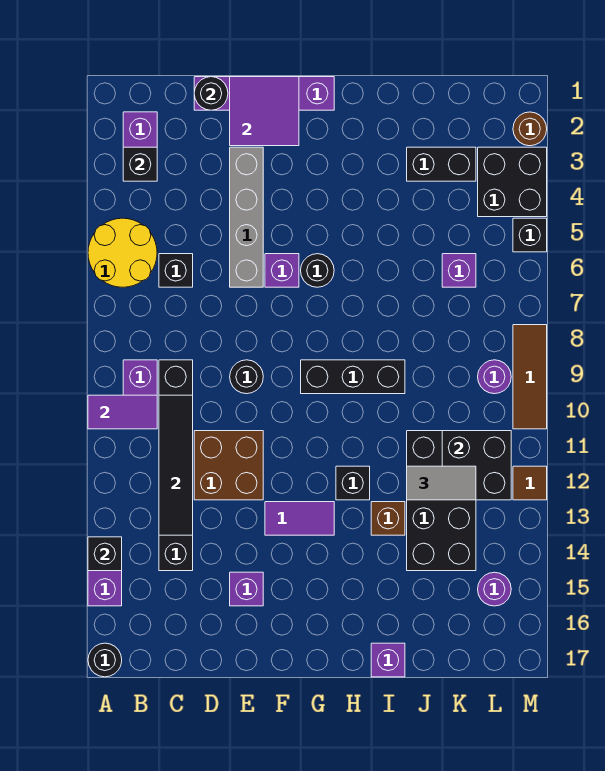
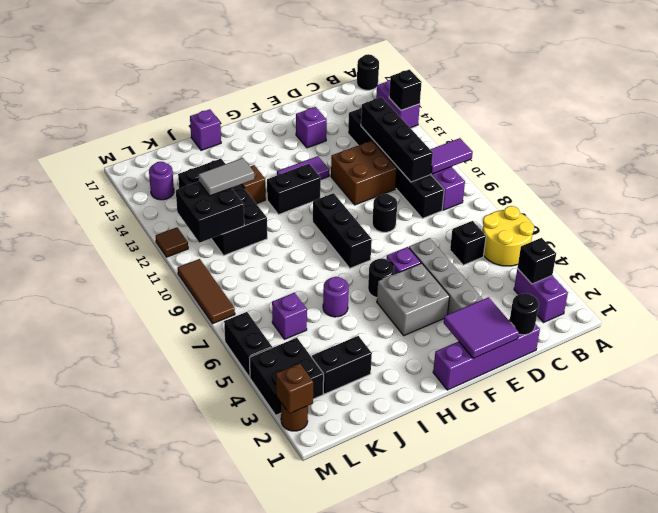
black 1x4 tile [159,395,193,535] -> black 1x4 brick [361,97,433,182]
none -> grey 2x2 brick [377,263,450,336]
black 1x3 brick [301,360,405,394] -> black 1x3 brick turned to [313,193,372,268]
black 1x1 brick [336,466,370,500] -> black 1x2 brick [267,164,321,215]
purple 1x1 round brick [478,360,511,394] -> purple 1x1 round brick moved to [323,277,349,317]
none -> brown 1x1 brick [276,363,313,414]
black 1x1 brick [513,218,547,252] -> black 1x2 brick [224,312,272,377]

